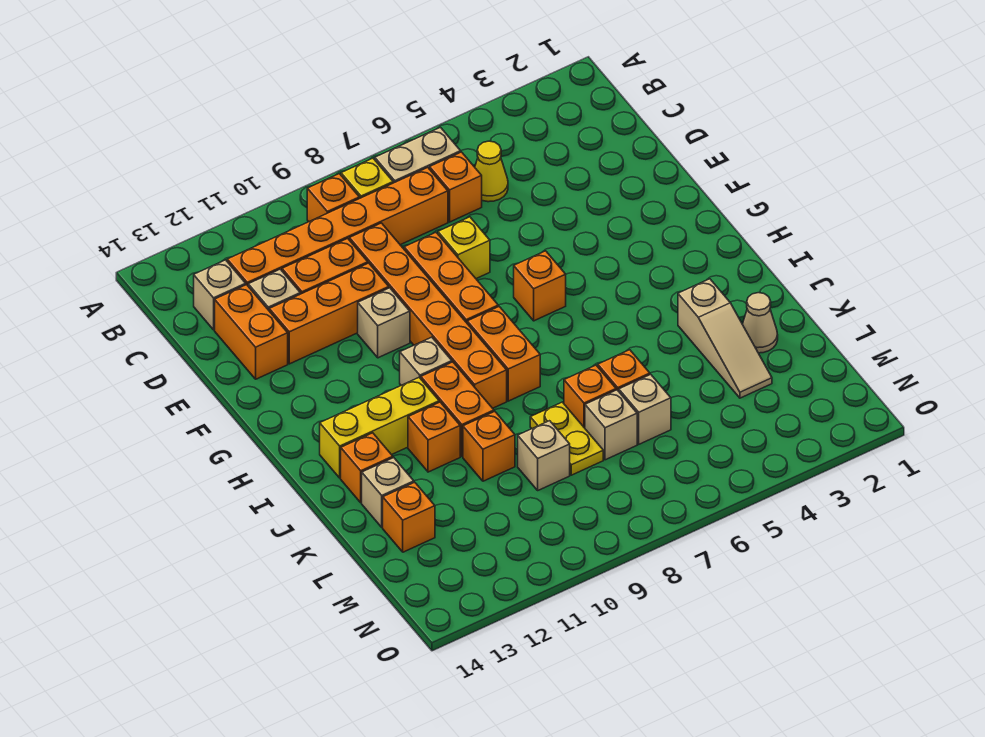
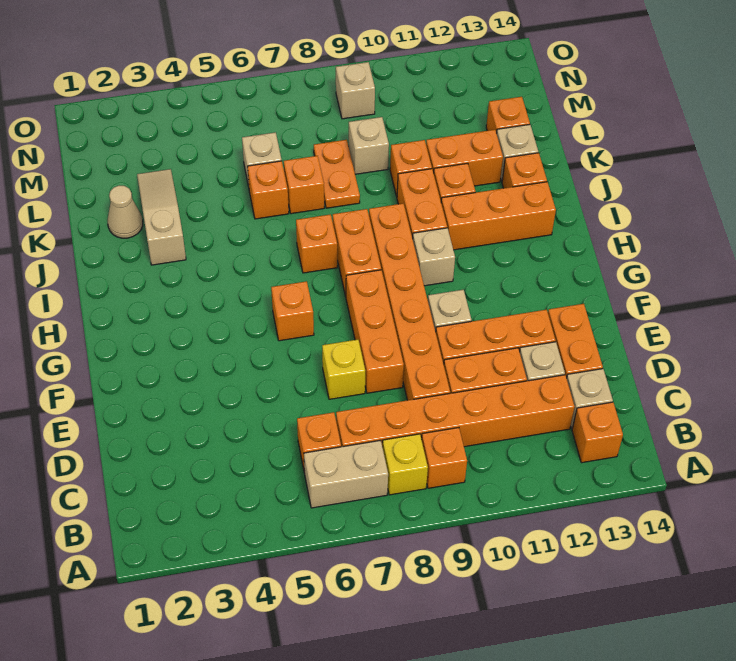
none -> orange 1x1 brick [572,402,623,463]
yellow 1x1 cone [475,141,508,202] -> none
none -> orange 1x1 brick [296,214,337,273]
yellow 1x3 brick [320,378,439,478] -> orange 1x3 brick [441,182,556,250]
yellow 1x2 plate [530,402,603,475] -> orange 1x2 plate [314,140,360,208]
none -> orange 1x2 brick [426,130,503,186]
tan 1x1 brick [585,390,637,460] -> tan 1x1 brick moved to [336,62,375,119]

